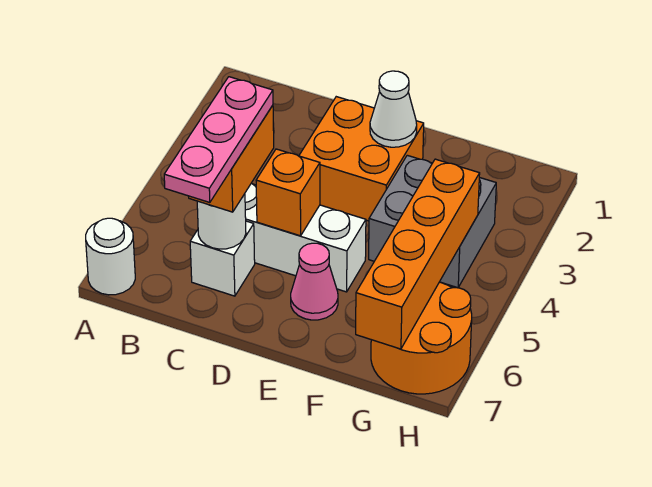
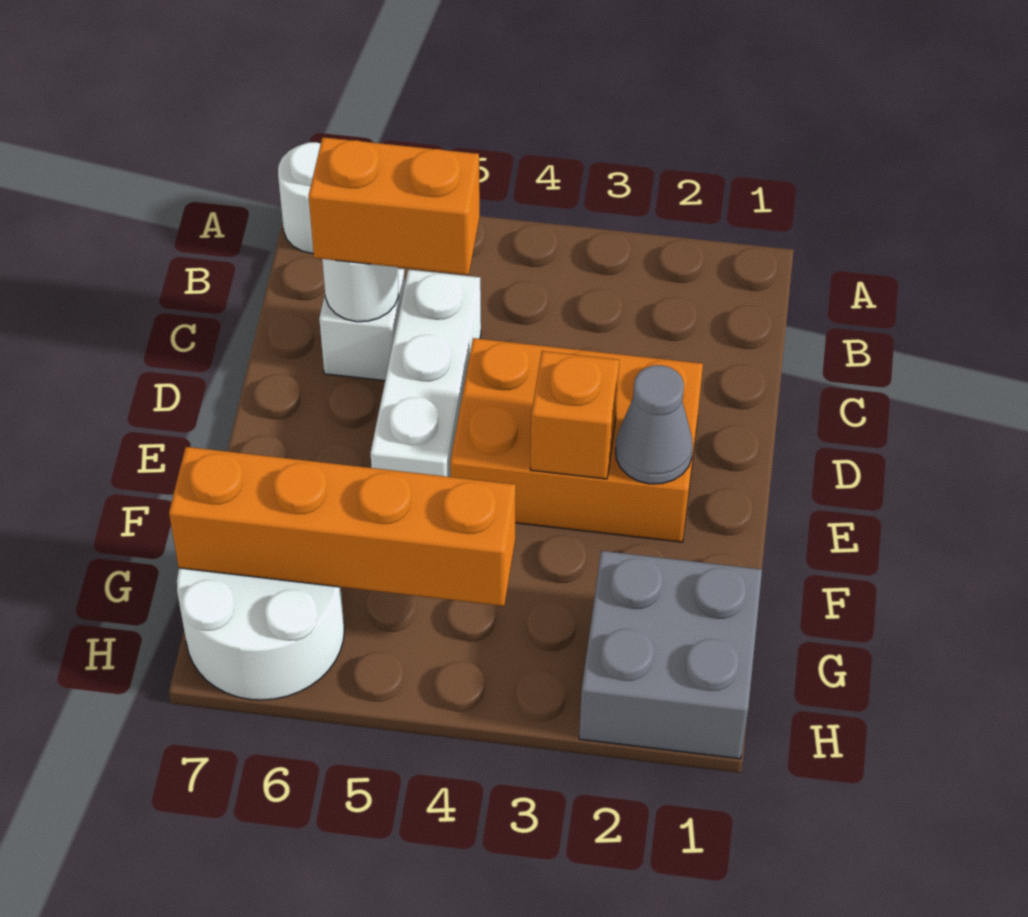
pink 1x3 plate [164,77,273,203] -> none
orange 2x2 brick [299,97,424,221] -> orange 2x3 brick [450,338,703,542]
orange 1x1 brick [256,149,320,236] -> orange 1x1 brick moved to [531,351,619,479]
white 1x1 cone [370,71,417,147] -> grey 1x1 cone [615,365,693,484]
pink 1x1 cone [291,243,338,320] -> none
grey 2x2 brick [369,155,496,288] -> grey 2x2 brick moved to [579,551,762,759]
orange 2x2 round brick [371,282,472,394] -> white 2x2 round brick [177,568,344,700]

